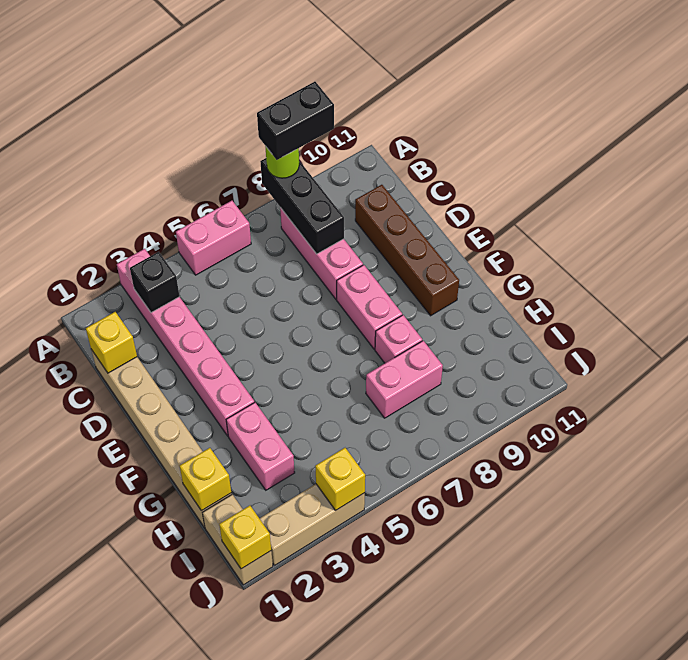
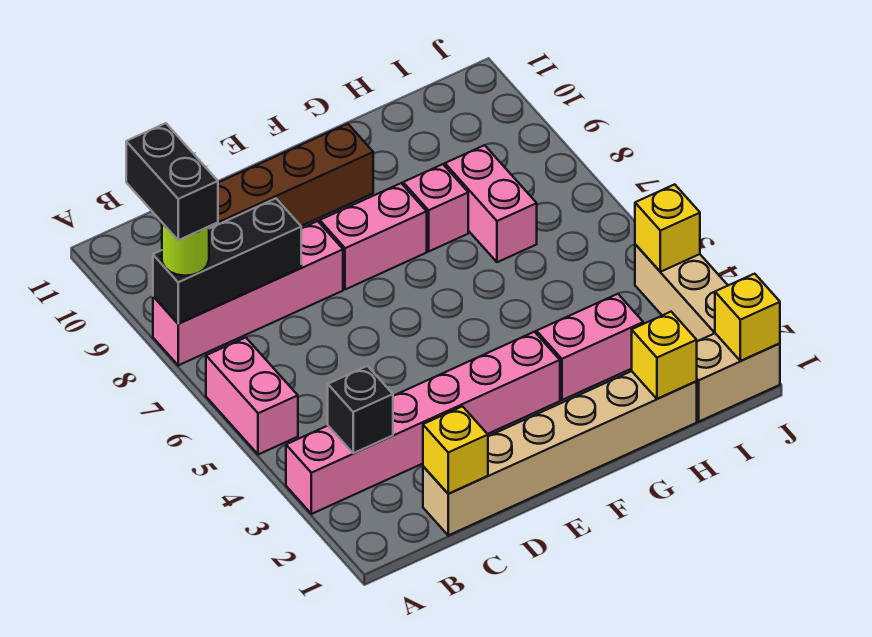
pink 1x3 brick [280,208,363,299] -> pink 1x4 brick [153,221,343,365]

